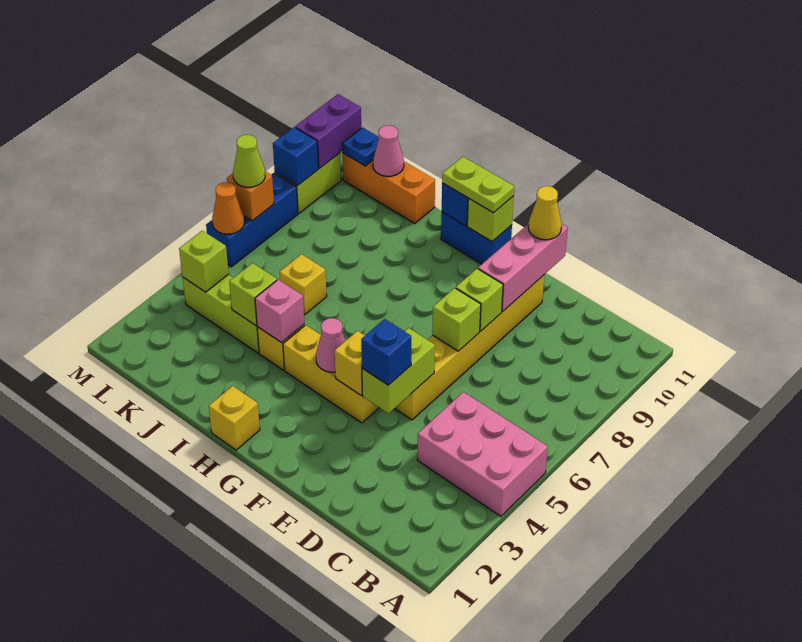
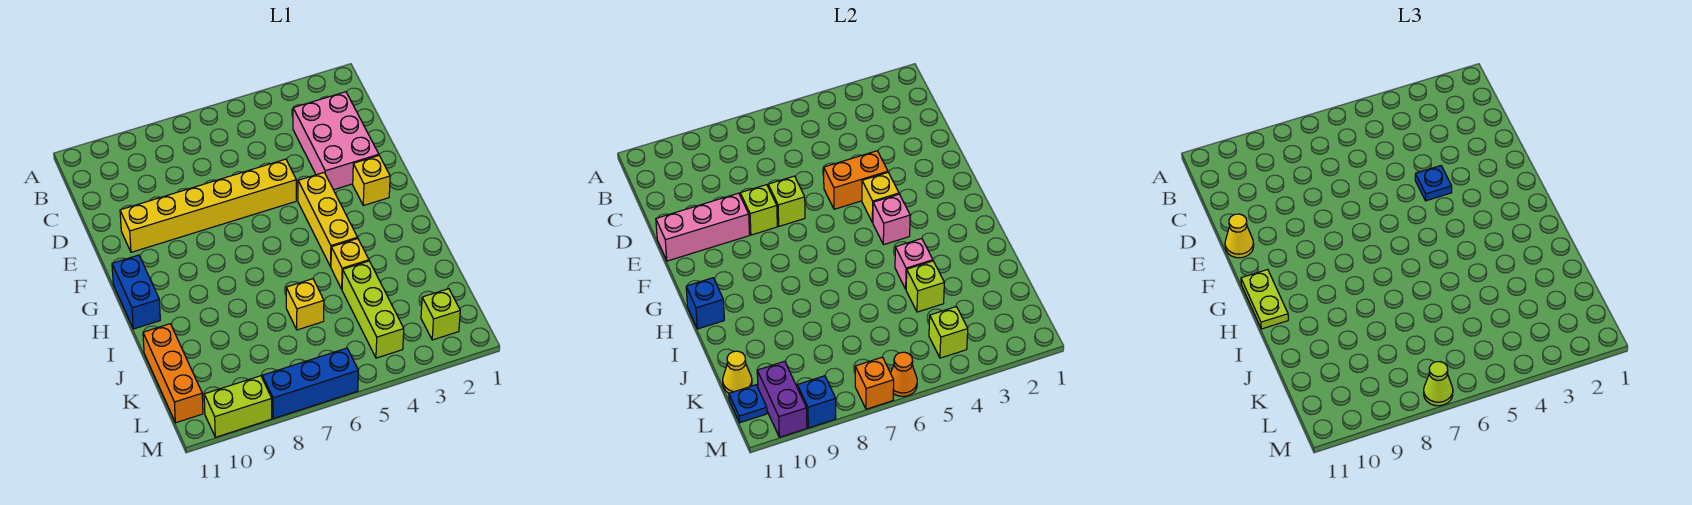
pink 2x3 brick [418,392,548,516] -> pink 2x3 brick moved to [293,92,379,190]
lime 1x2 brick [362,328,435,413] -> orange 1x2 brick [824,151,888,209]
blue 1x1 brick [361,319,411,385] -> blue 1x1 plate [1415,166,1452,201]
pink 1x1 cone [316,318,345,372] -> pink 1x1 brick [873,194,910,245]
lime 1x1 brick [467,196,514,241] -> lime 1x1 brick moved to [421,289,460,340]
yellow 1x1 brick [209,386,260,450] -> yellow 1x1 brick moved to [353,156,390,206]
pink 1x1 cone [373,125,404,176] -> yellow 1x1 cone [723,351,752,393]
purple 1x2 brick [295,94,361,168] -> purple 1x2 brick turned to [757,361,807,437]

